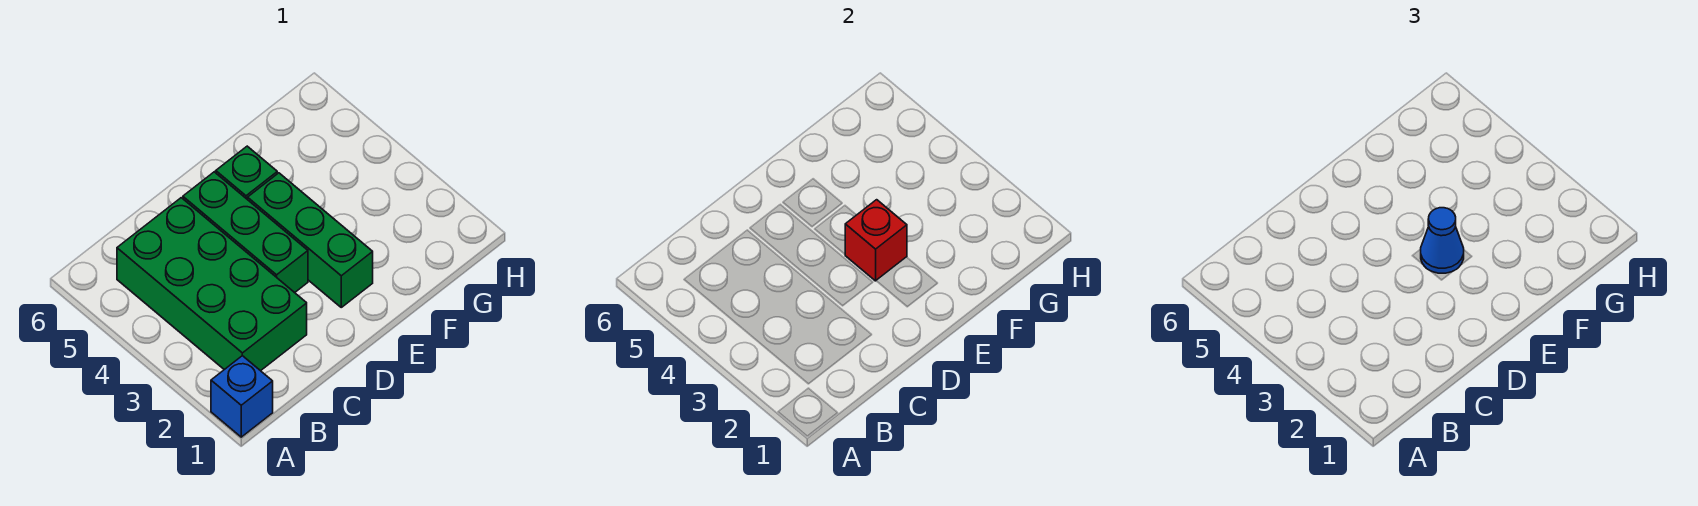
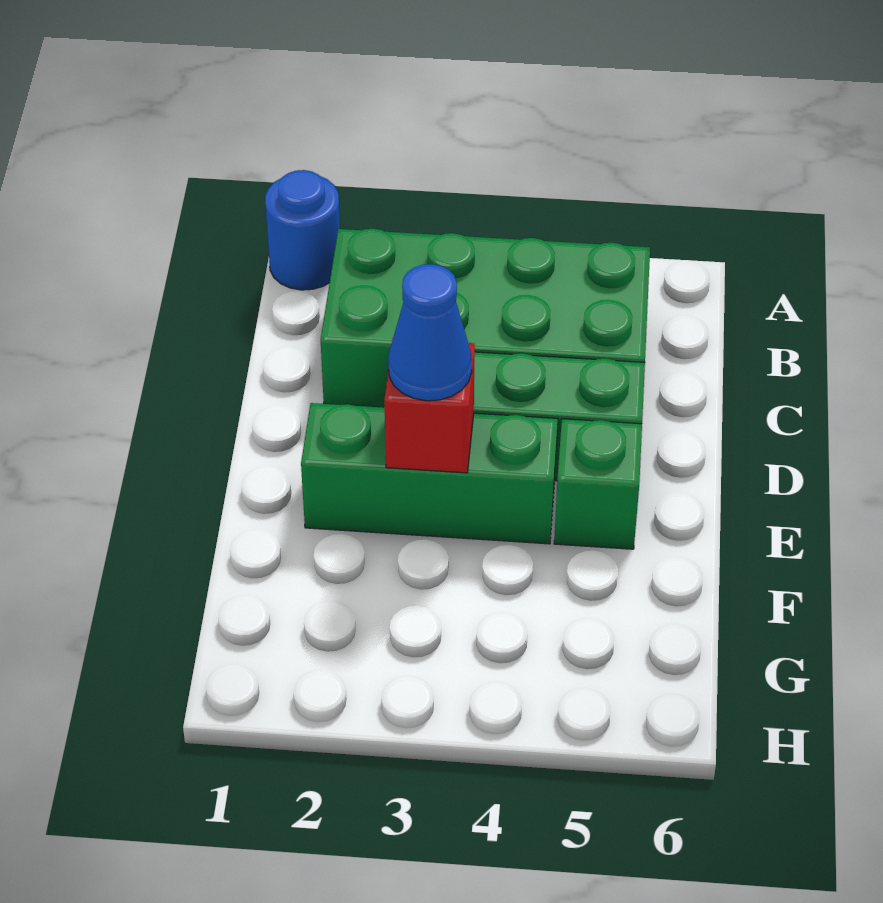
blue 1x1 brick [211,356,273,437] -> blue 1x1 round brick [265,170,340,290]

